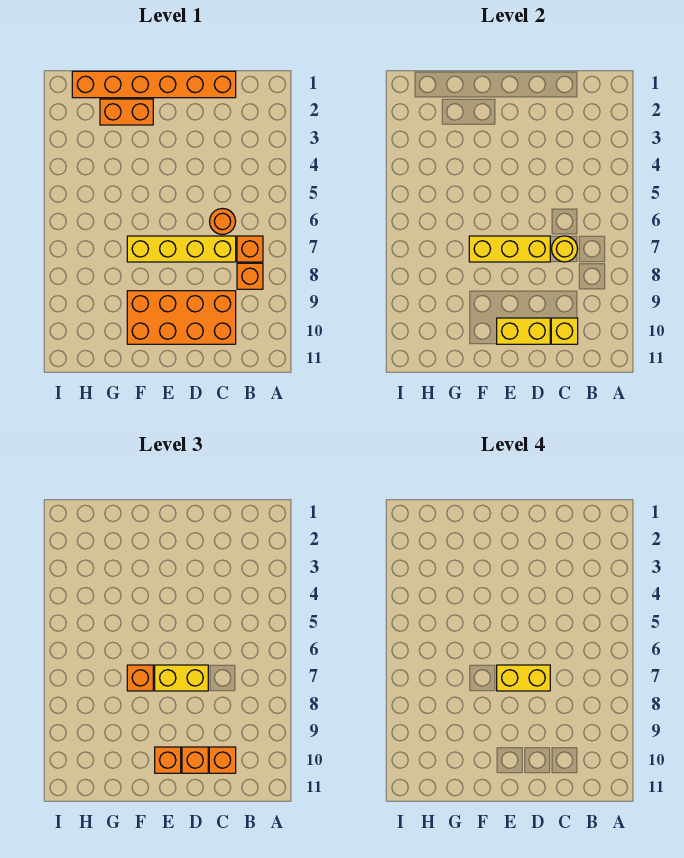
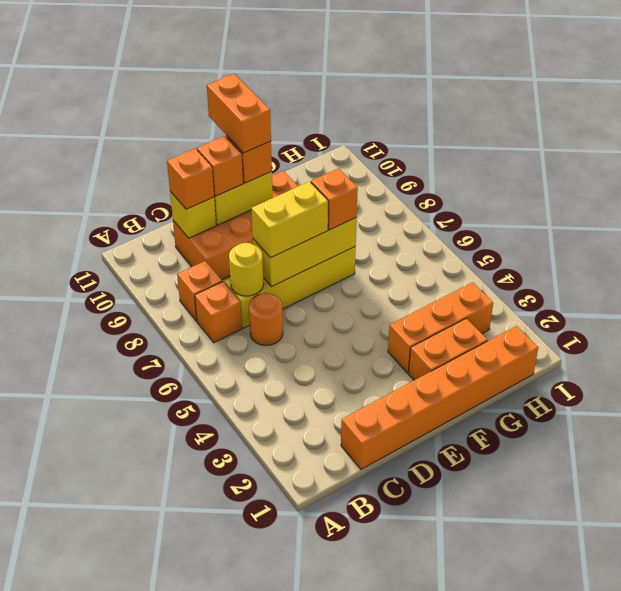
yellow 1x2 brick [497,665,550,691] -> none
none -> orange 1x2 brick [207,74,271,153]
none -> orange 1x3 brick [388,282,493,373]

